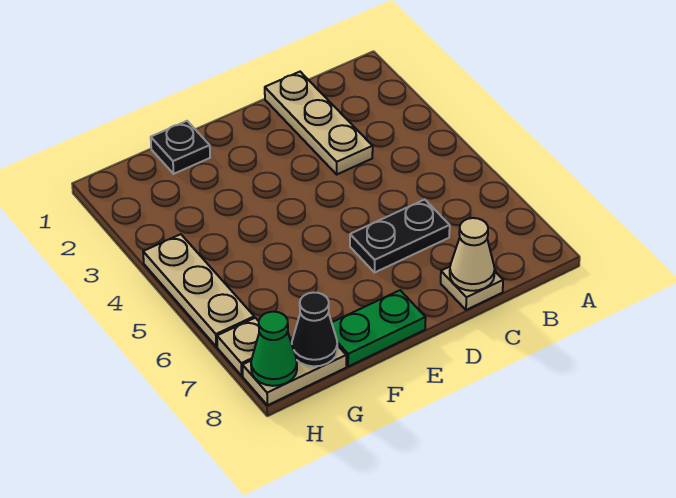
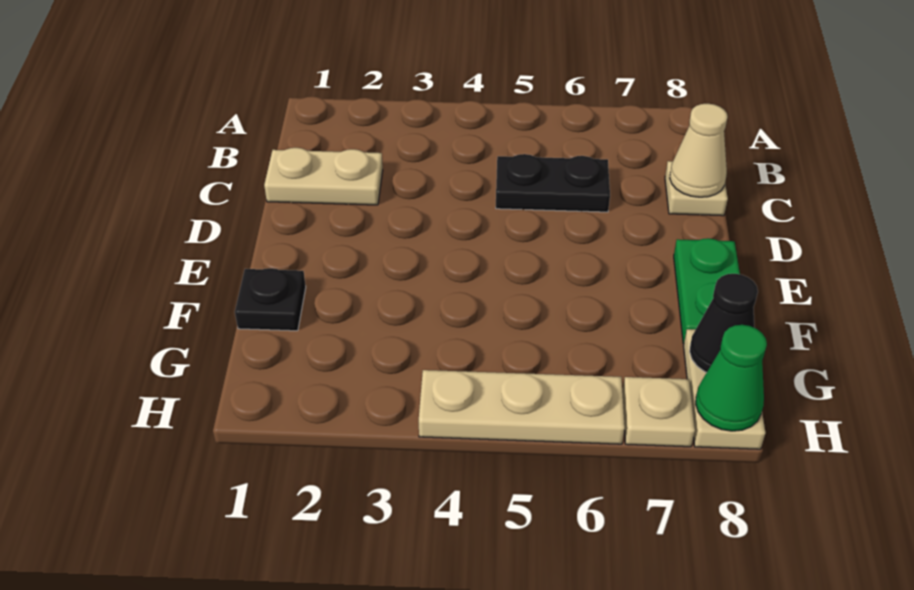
tan 1x3 plate [265,72,373,174] -> tan 1x2 plate [264,148,383,205]
black 1x2 plate [350,200,450,273] -> black 1x2 plate turned to [496,154,610,212]

